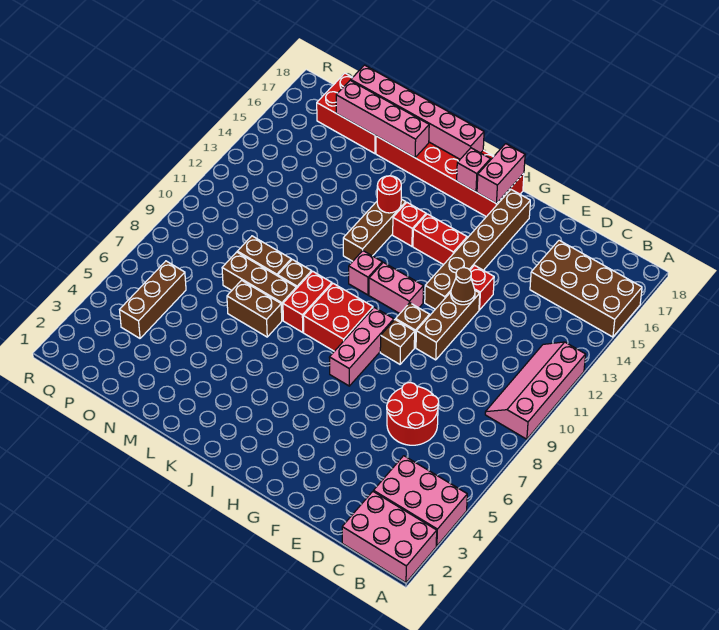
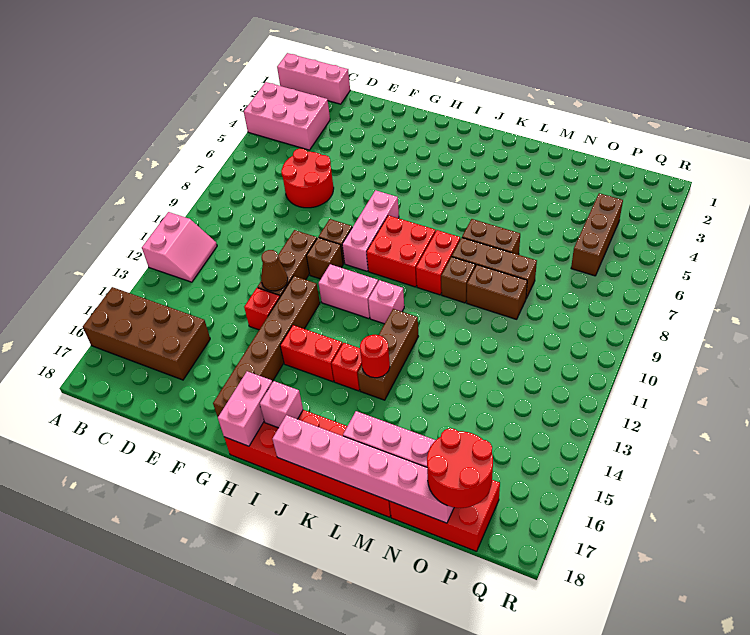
pink 2x3 brick [342,492,437,583] -> pink 1x3 brick [277,53,350,104]
pink 2x4 slope [485,342,586,439] -> pink 2x2 slope [142,212,217,282]
none -> red 2x2 round brick [427,428,493,508]

